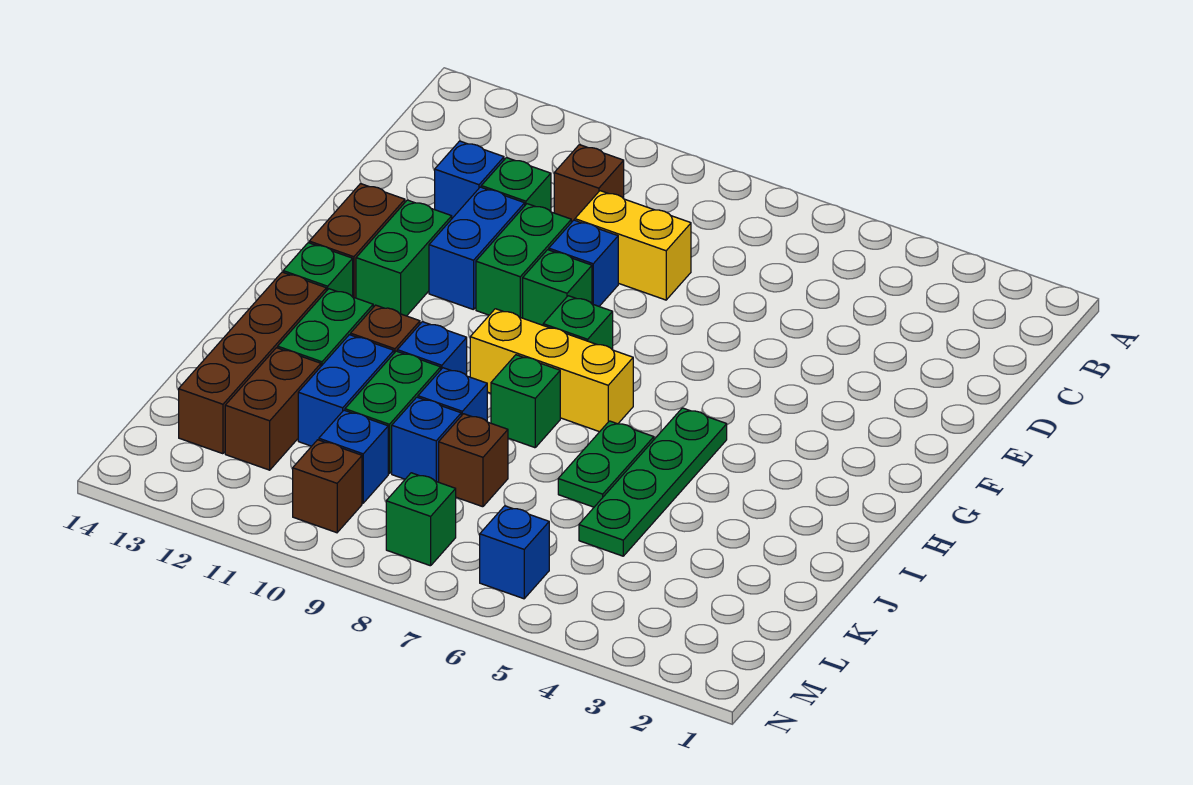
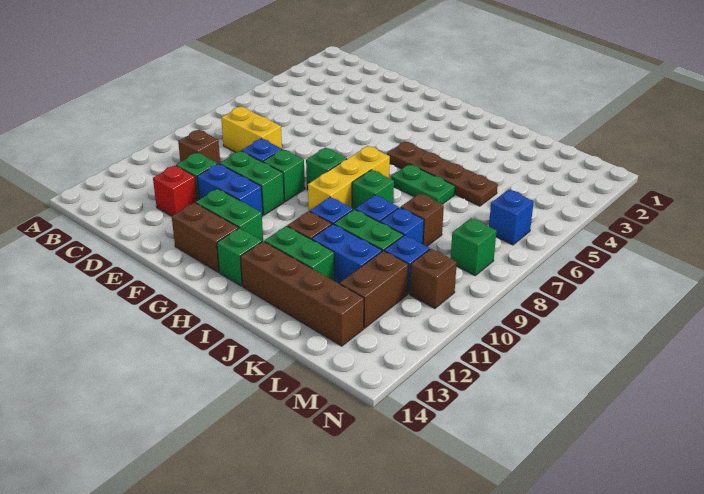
yellow 1x2 brick [575,191,691,300] -> yellow 1x2 brick turned to [221,107,282,152]
blue 1x1 brick [435,141,504,218] -> red 1x1 brick [153,165,197,216]
green 1x4 plate [579,408,727,556] -> brown 1x4 plate [387,141,498,206]
brown 1x2 brick [225,348,321,470] -> brown 1x2 brick turned to [340,251,409,328]

